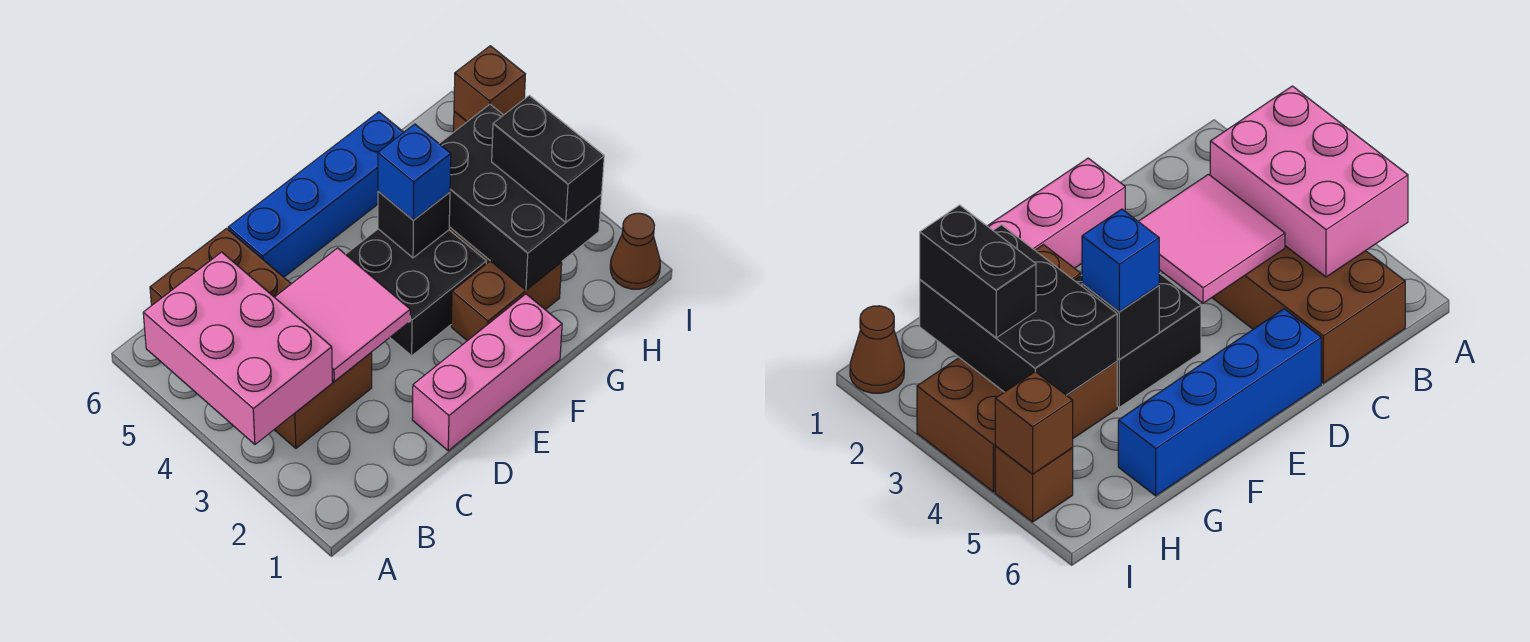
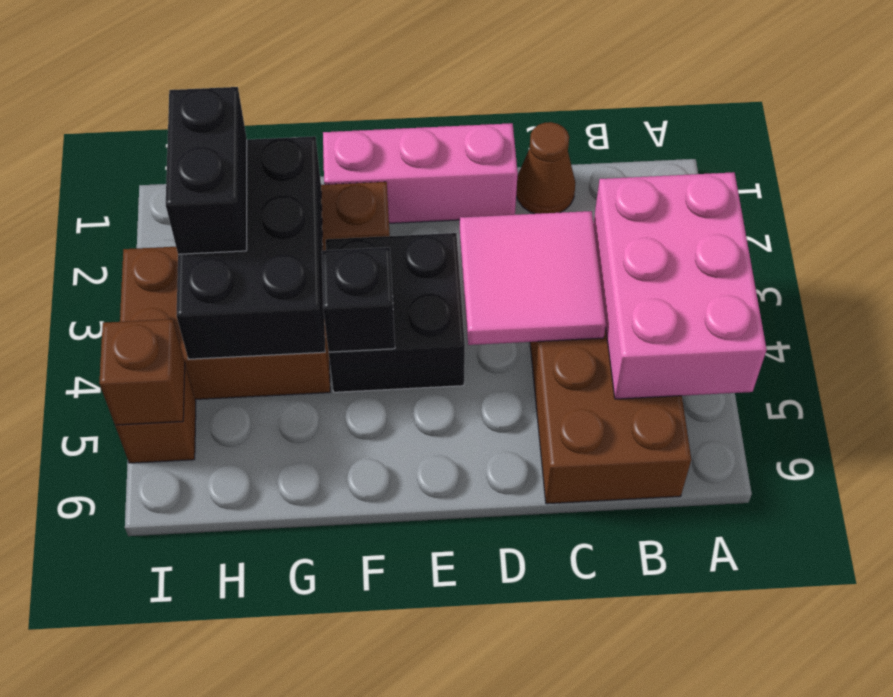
blue 1x4 brick [228,112,404,277] -> none
blue 1x1 brick [378,124,451,220] -> none
brown 1x1 cone [610,213,660,289] -> brown 1x1 cone moved to [516,122,575,214]

